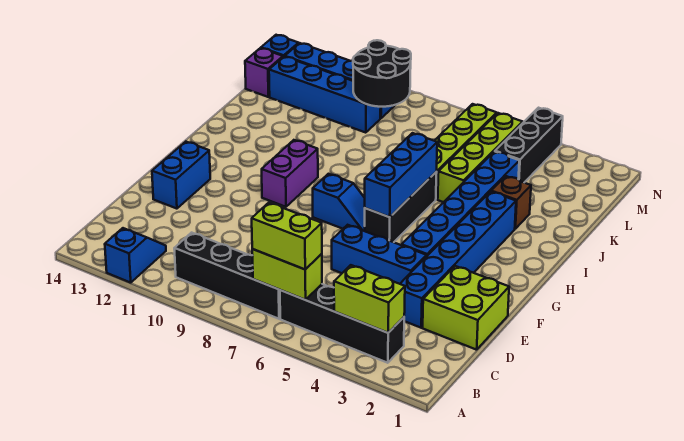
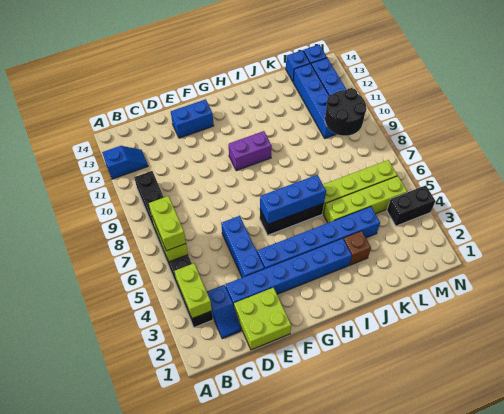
blue 1x2 slope [313,174,365,231] -> blue 1x2 slope moved to [207,285,241,339]
black 1x3 brick [495,108,563,182] -> black 1x2 brick [387,185,435,226]
purple 1x1 brick [245,48,283,97] -> blue 1x1 brick [286,50,310,82]

